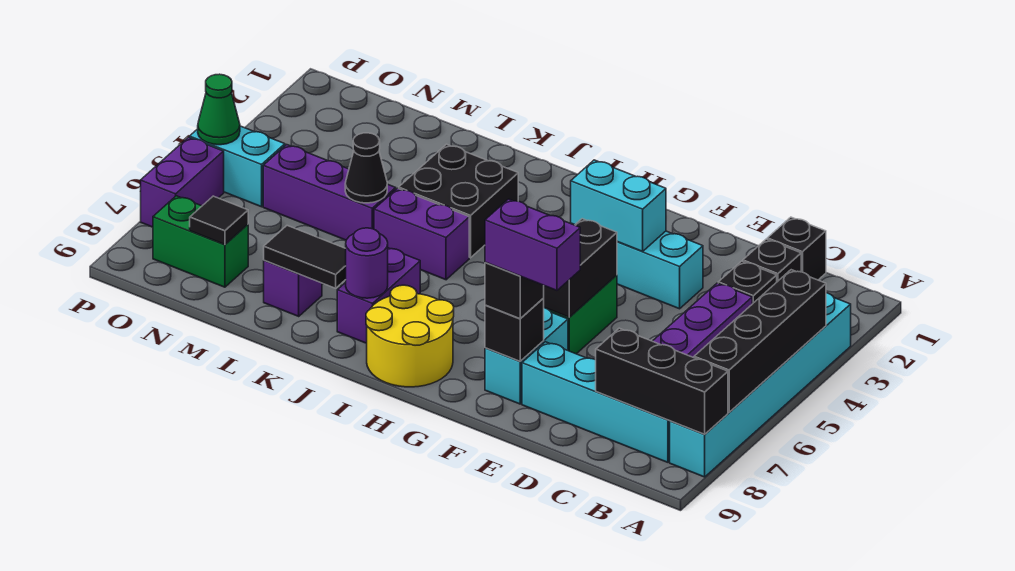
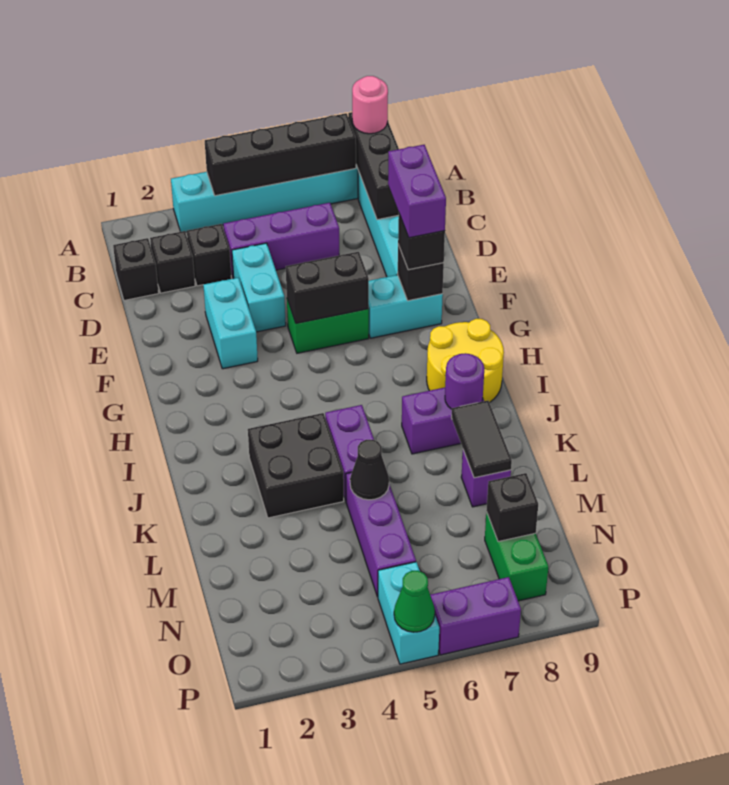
none -> pink 1x1 round brick [352,76,388,134]
cyan 1x2 brick [571,160,666,252] -> cyan 1x2 brick moved to [232,243,286,332]
black 1x1 tile [190,196,248,245] -> black 1x1 brick [486,473,538,542]

